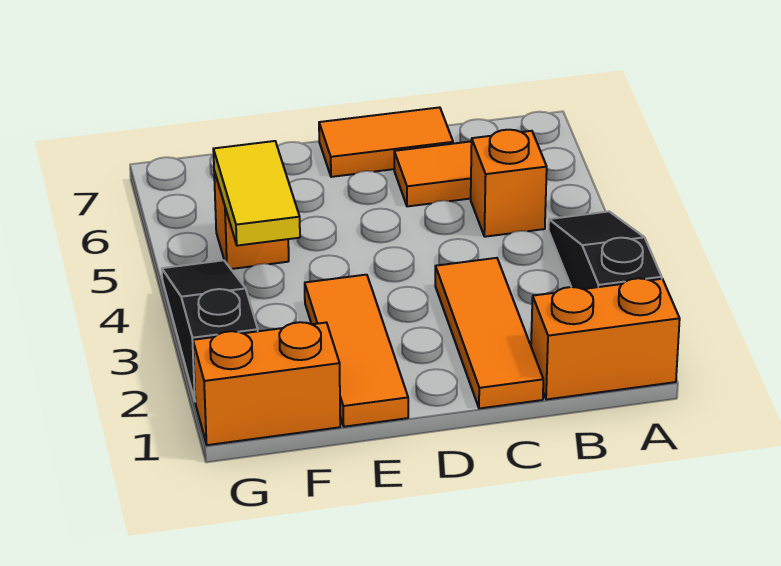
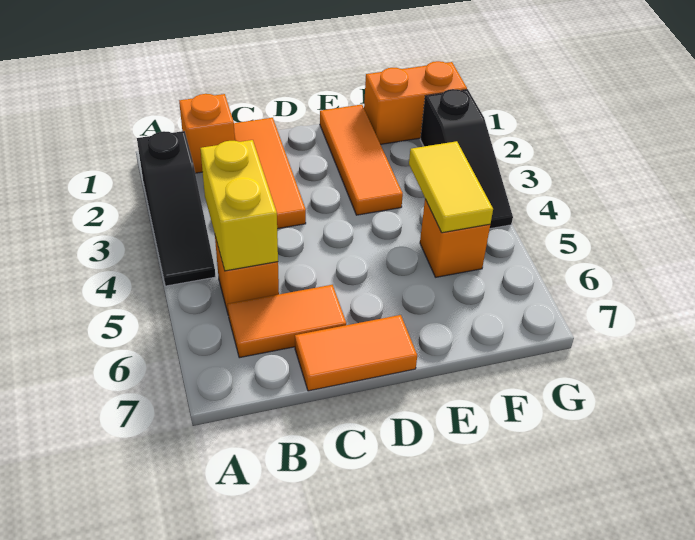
orange 1x2 brick [531,278,680,400] -> orange 1x1 brick [179,94,235,173]
none -> yellow 1x2 brick [200,140,278,271]

